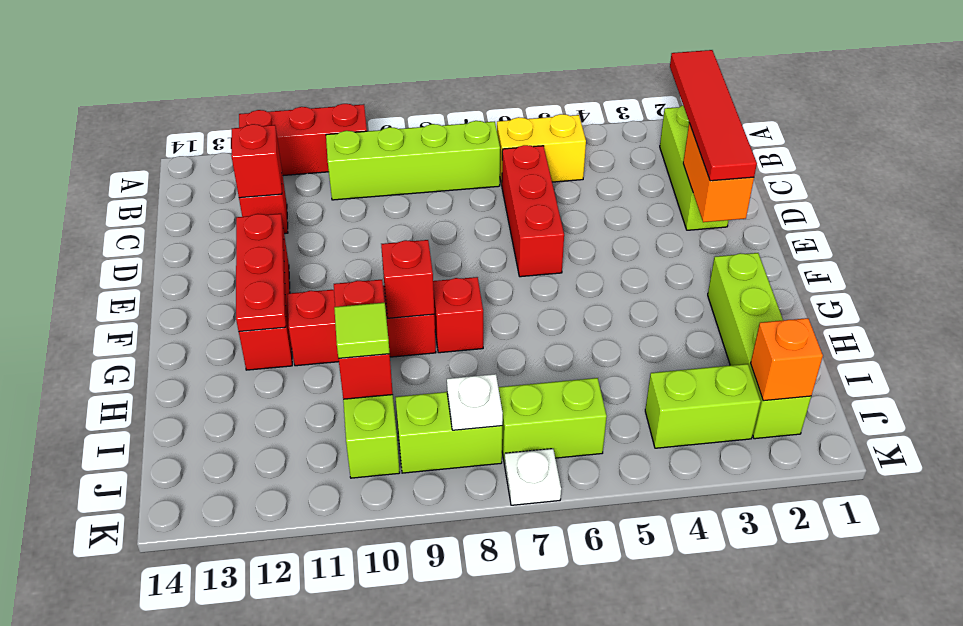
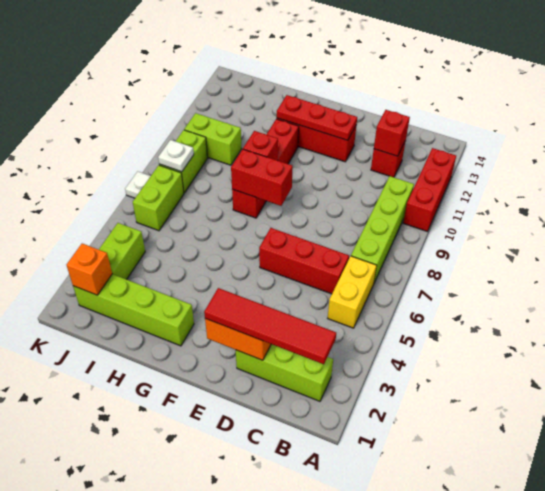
red 1x2 brick [334,280,393,399] -> red 1x2 brick moved to [231,149,293,206]
lime 1x1 tile [334,303,390,358] -> none

